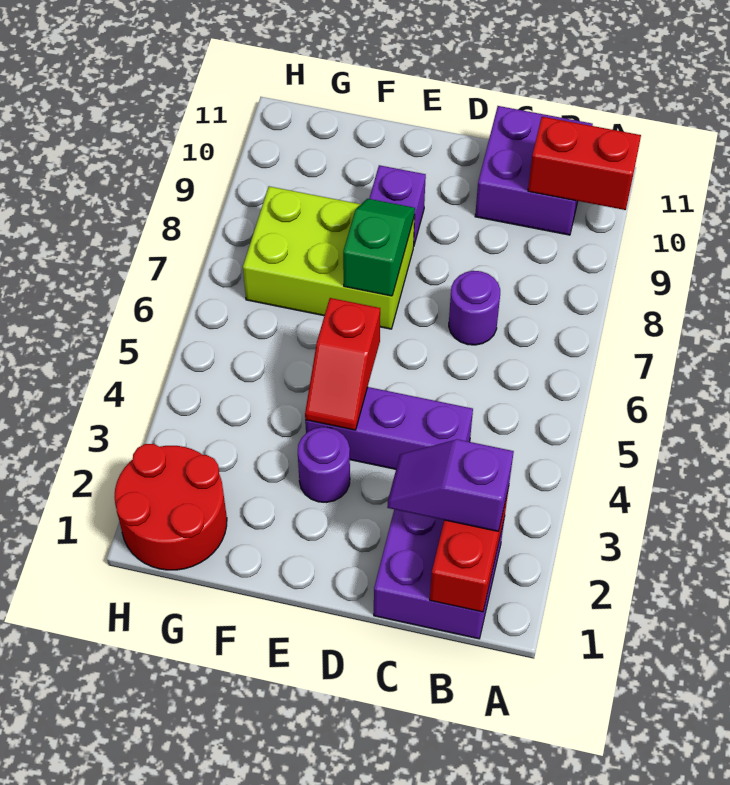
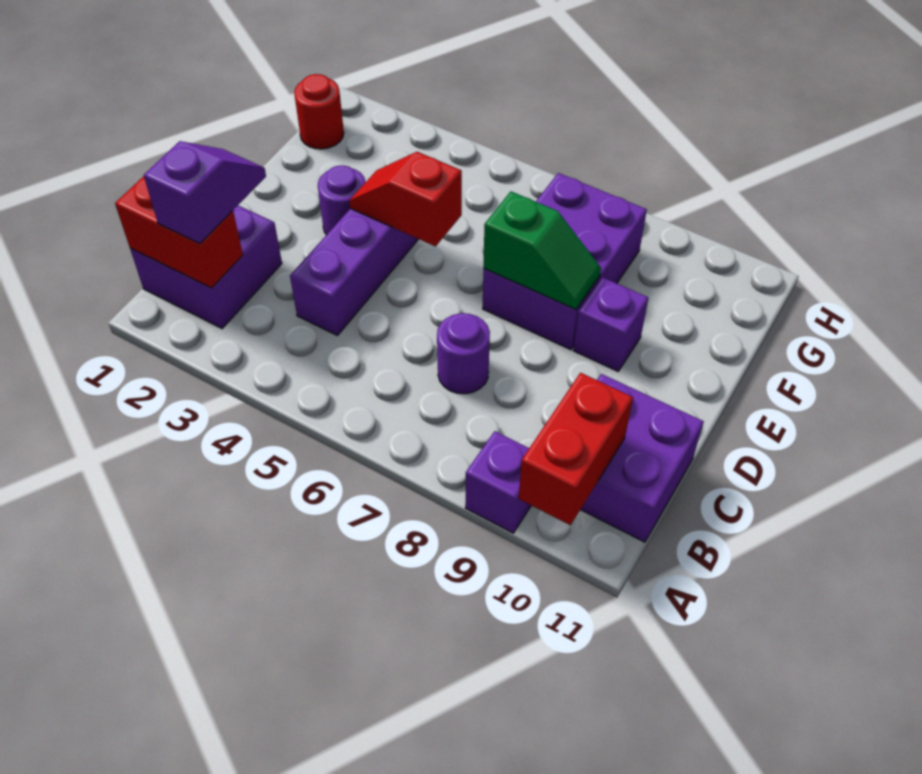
none -> purple 1x1 brick [465,431,531,533]
lime 2x3 brick [243,186,415,329] -> purple 2x3 brick [483,173,647,350]
red 2x2 round brick [115,444,227,570] -> red 1x1 round brick [294,74,344,149]

